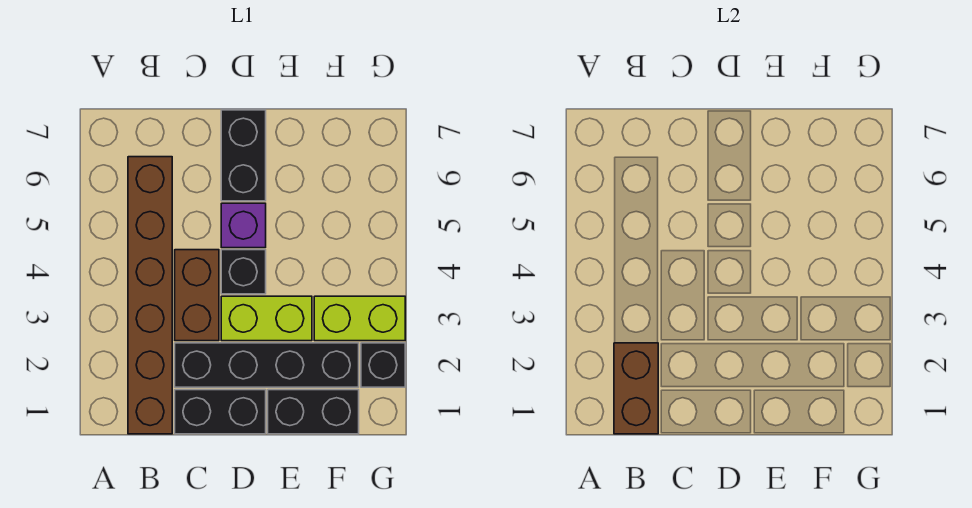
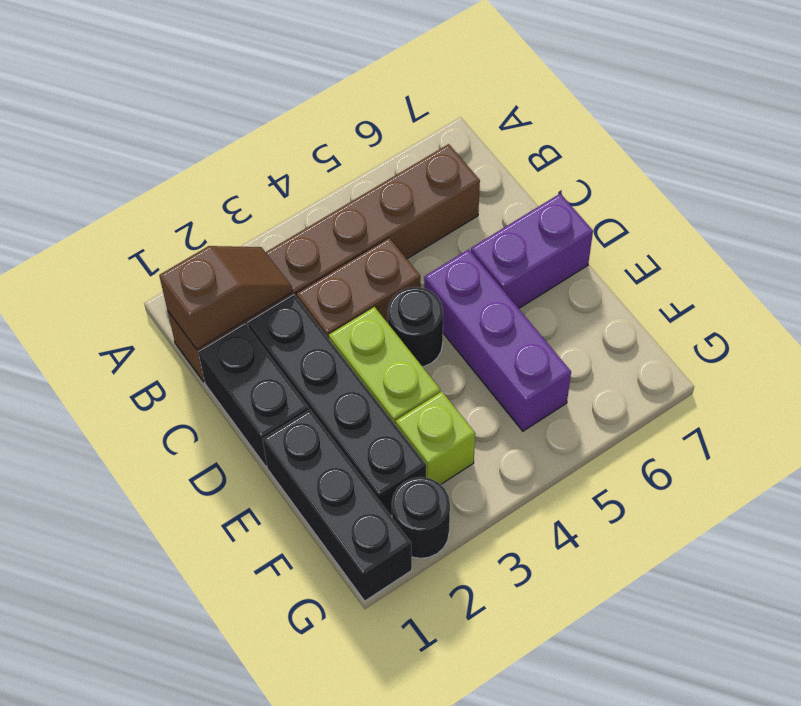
brown 1x2 brick [614,343,658,434] -> brown 1x2 slope [159,246,292,349]
black 1x1 brick [221,250,266,294] -> black 1x1 round brick [388,287,443,367]
purple 1x1 brick [221,203,266,248] -> purple 1x3 brick [424,249,571,431]
black 1x2 brick [221,110,266,201] -> purple 1x2 brick [471,194,593,308]
black 1x2 brick [268,390,359,434] -> black 1x3 brick [262,410,412,601]
lime 1x2 brick [314,296,405,341] -> lime 1x1 brick [396,392,475,484]
black 1x1 brick [361,343,405,387] -> black 1x1 round brick [392,477,450,558]

